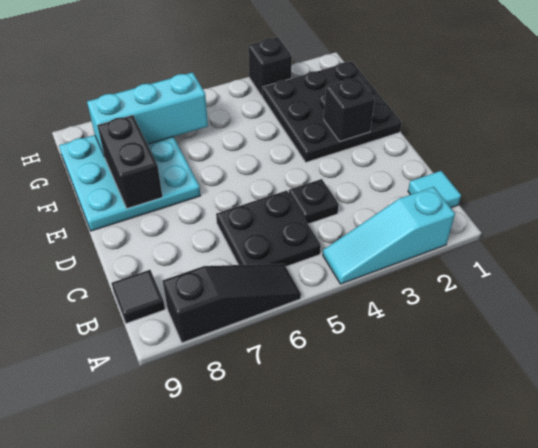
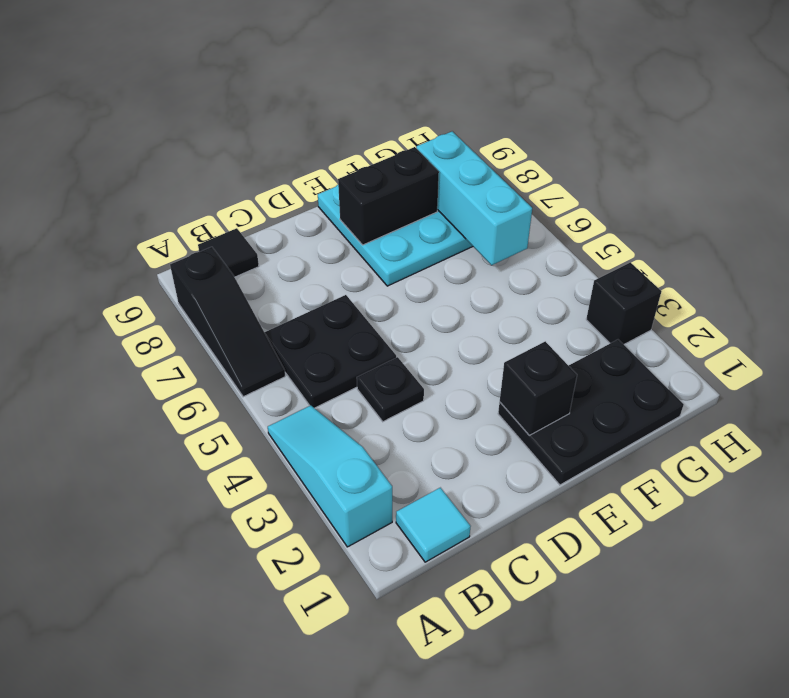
black 3x3 plate [262,61,402,162] -> black 2x3 plate [498,340,684,485]

